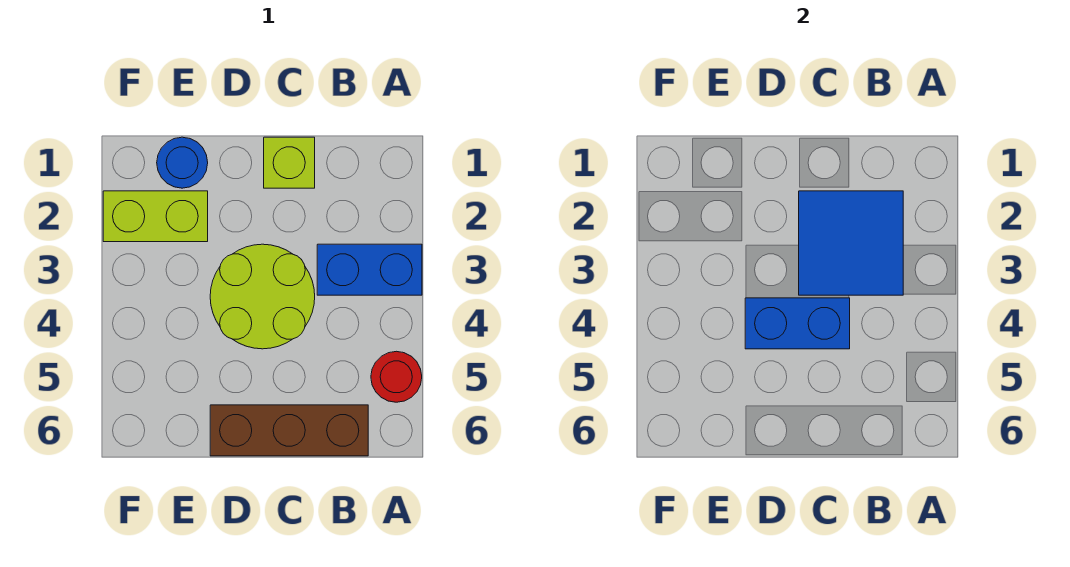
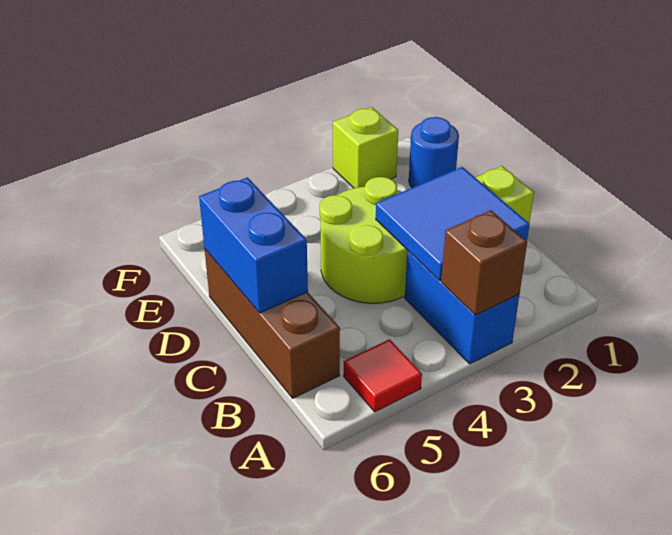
none -> brown 1x1 brick [441,210,527,315]
red 1x1 round brick [371,351,422,402] -> red 1x1 tile [344,339,422,412]
blue 1x2 brick [745,298,850,349] -> blue 1x2 brick moved to [199,177,308,313]
lime 1x2 brick [103,191,208,242] -> lime 1x1 brick [333,107,398,188]

